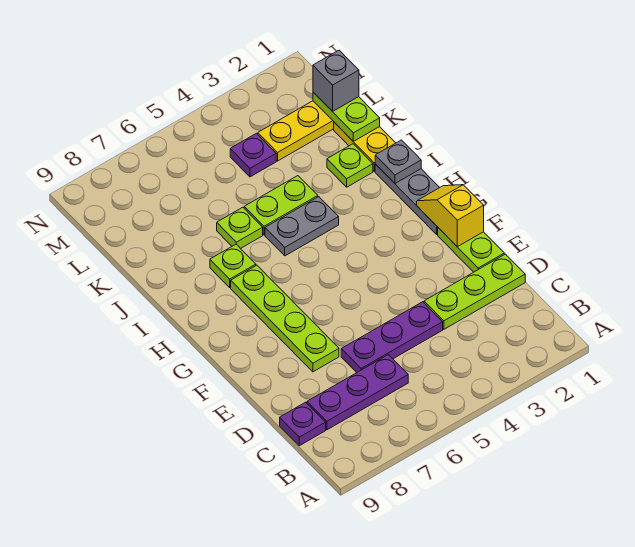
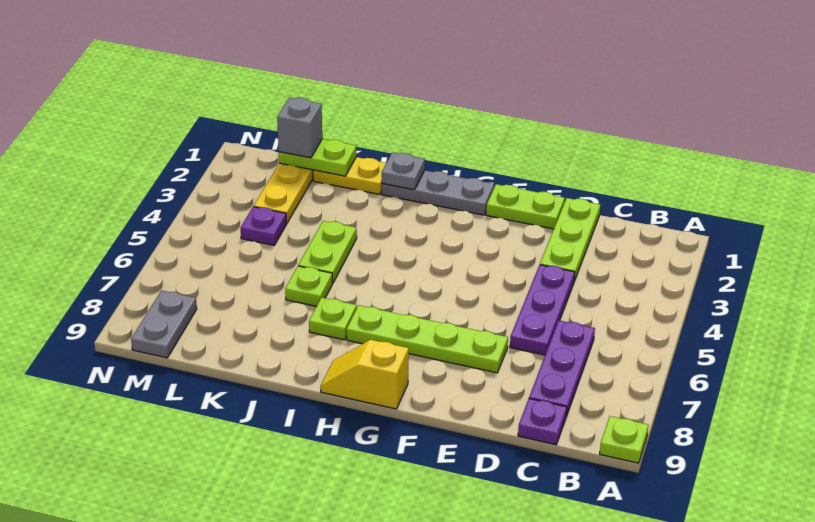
yellow 1x2 slope [417,185,484,247] -> yellow 1x2 slope moved to [320,340,409,409]
grey 1x2 plate [265,197,339,256] -> grey 1x2 plate moved to [131,290,197,358]
lime 1x1 plate [327,144,373,187] -> lime 1x1 plate moved to [600,416,648,463]

